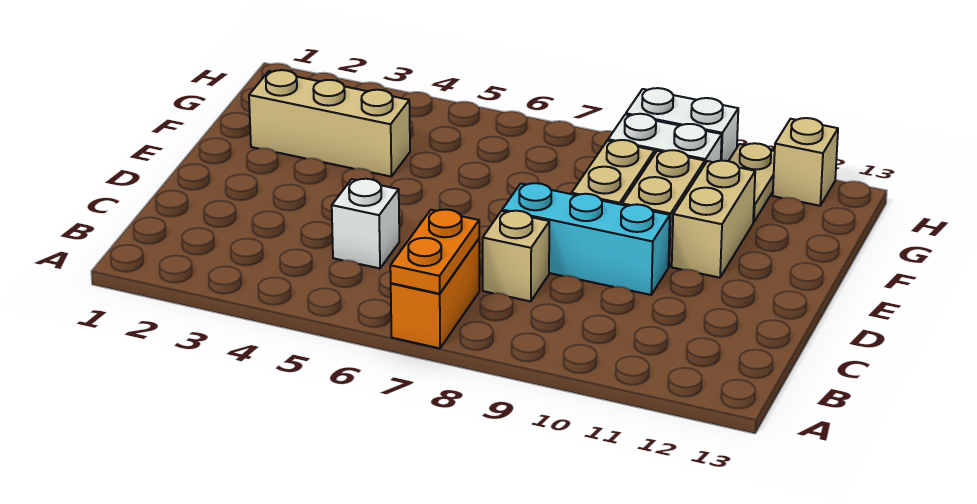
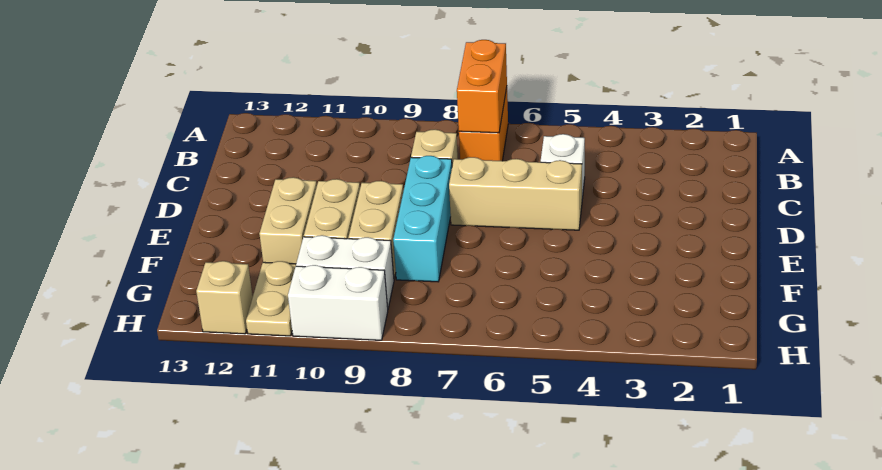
orange 1x2 plate [390,210,479,294] -> orange 1x2 brick [457,40,507,133]
cyan 1x3 brick [502,183,670,295] -> cyan 1x3 brick turned to [393,156,452,282]
tan 1x3 brick [249,70,410,176] -> tan 1x3 brick moved to [449,157,582,230]

